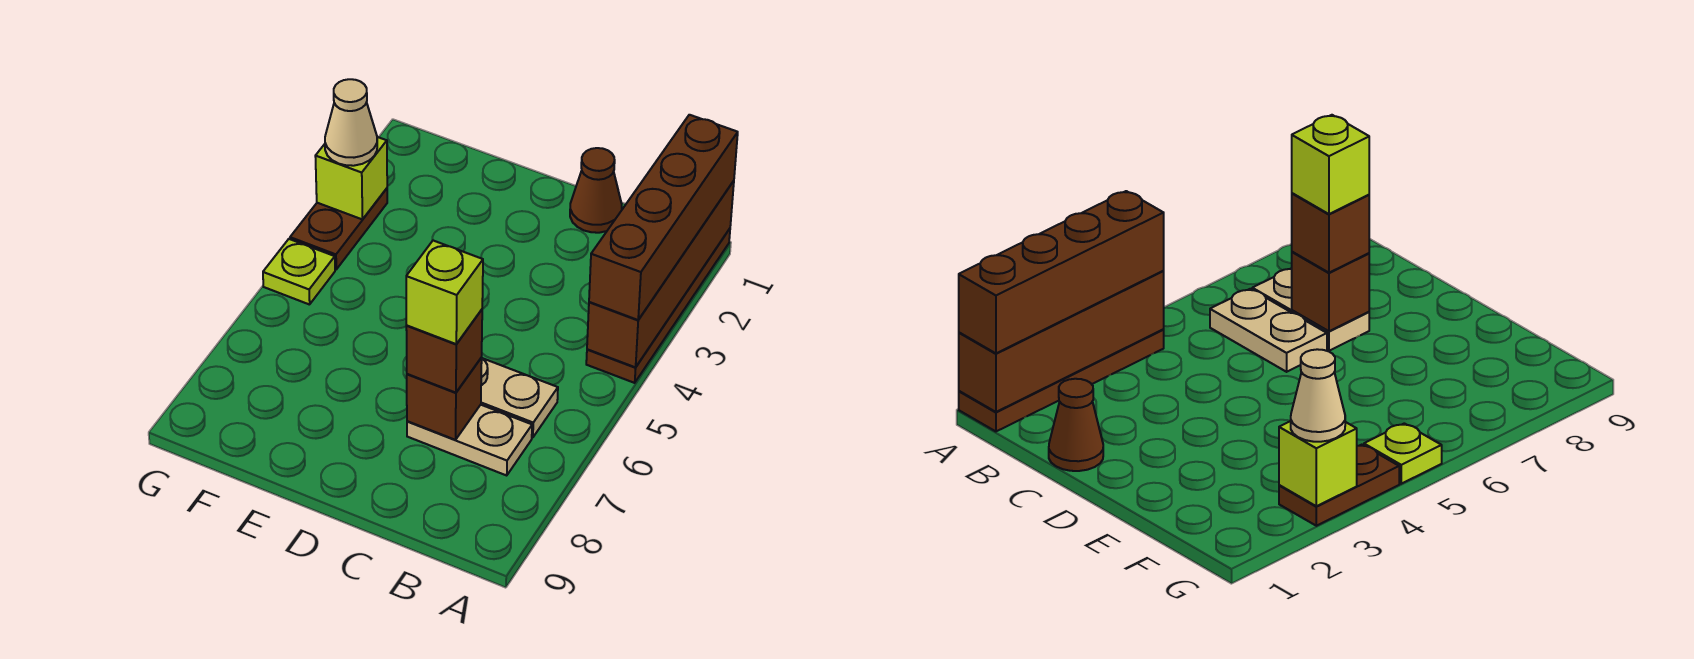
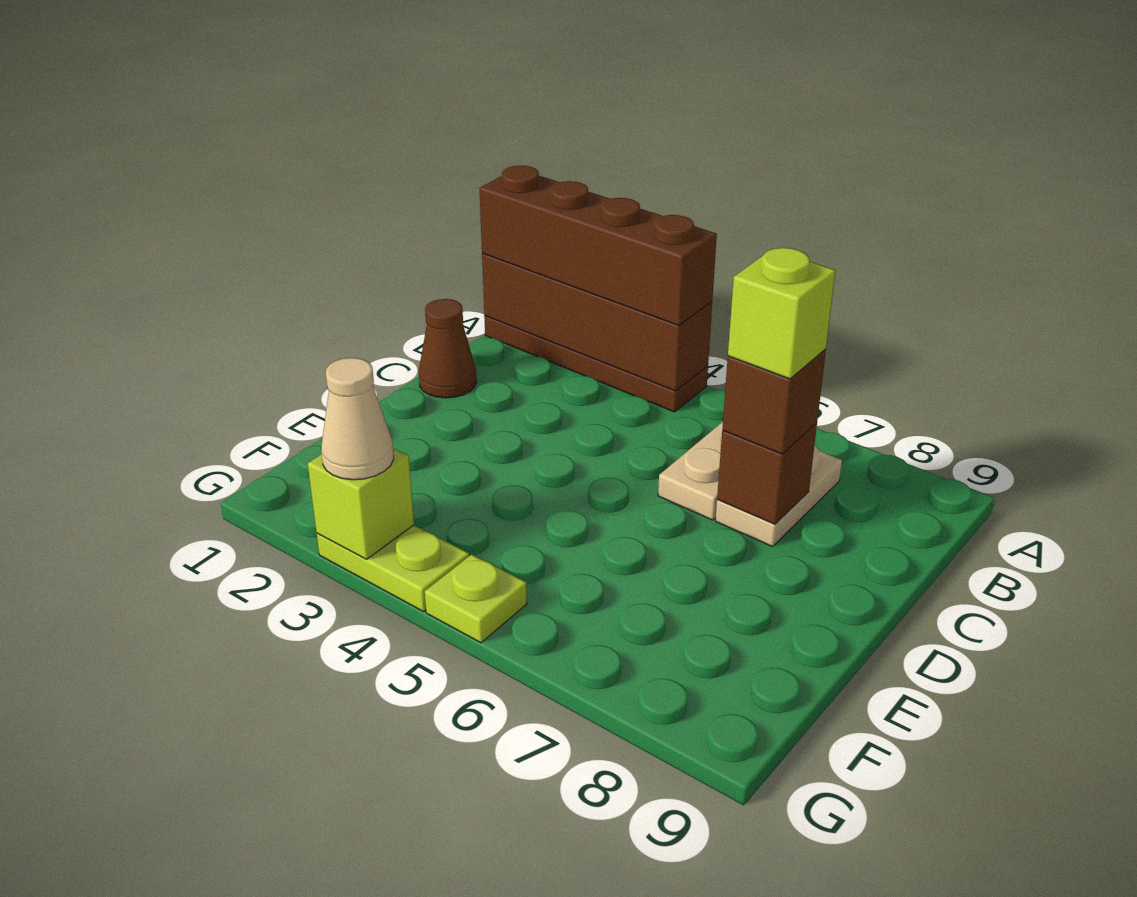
brown 1x2 plate [290,188,387,269] -> lime 1x2 plate [317,525,469,612]

